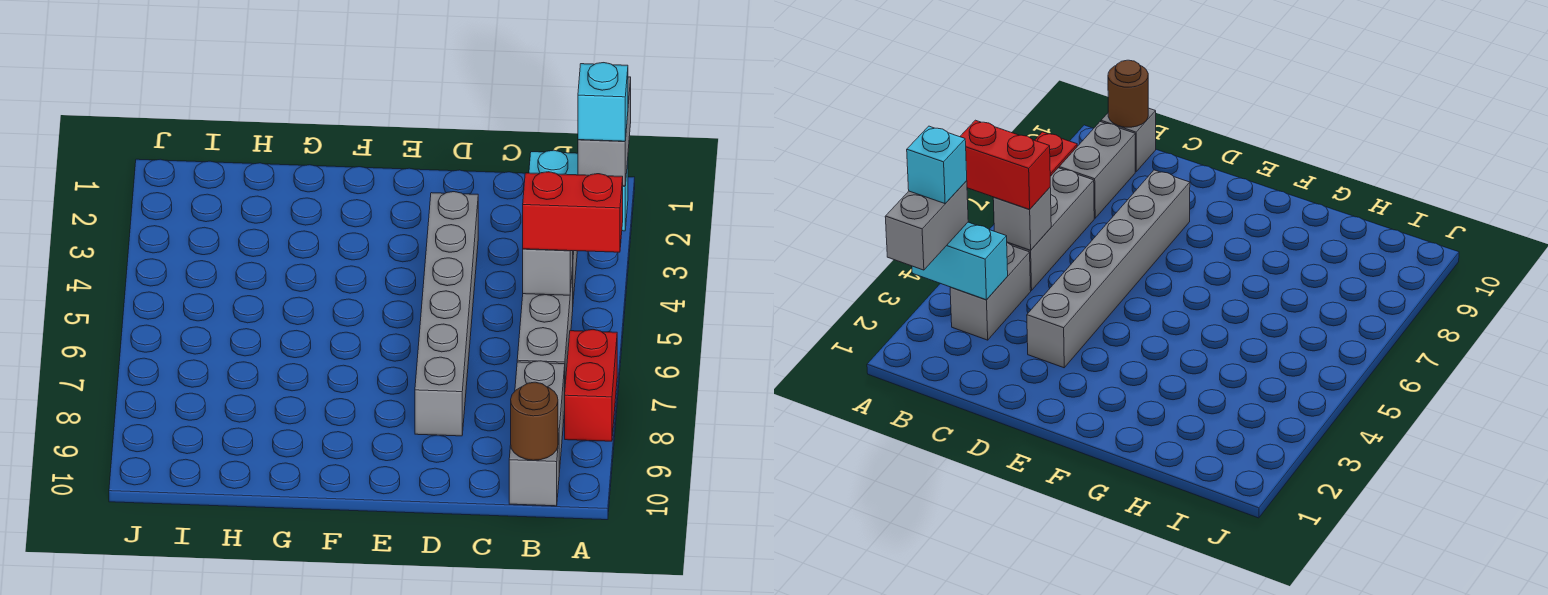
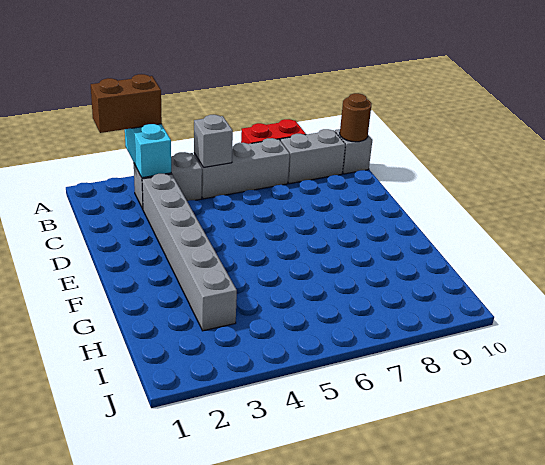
grey 1x2 brick [578,77,631,186] -> brown 1x2 brick [91,74,162,133]
cyan 1x1 brick [578,63,628,141] -> none
red 1x2 brick [523,172,623,252] -> none
grey 1x6 brick [415,192,478,436] -> grey 1x6 brick turned to [142,174,237,331]

